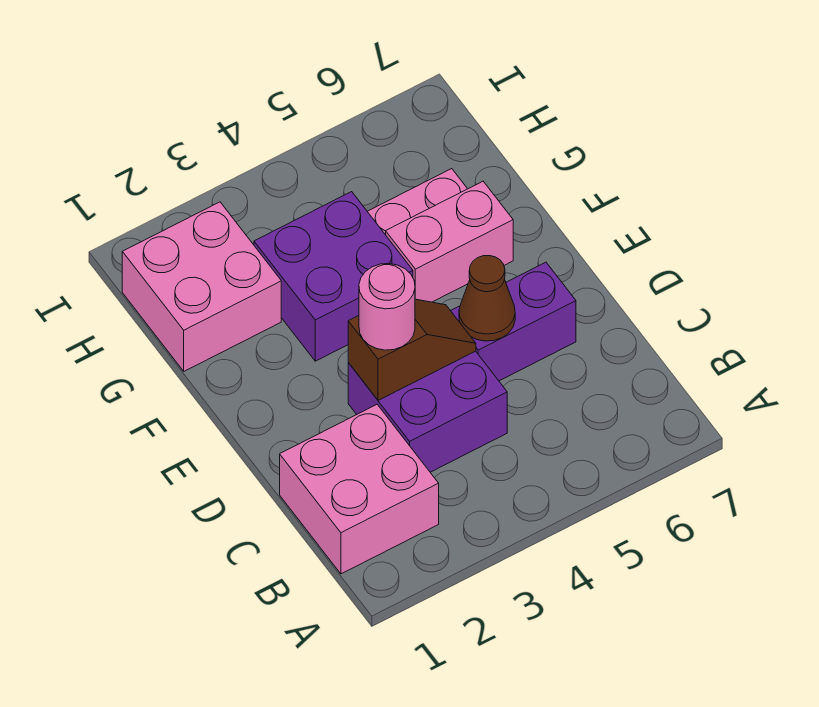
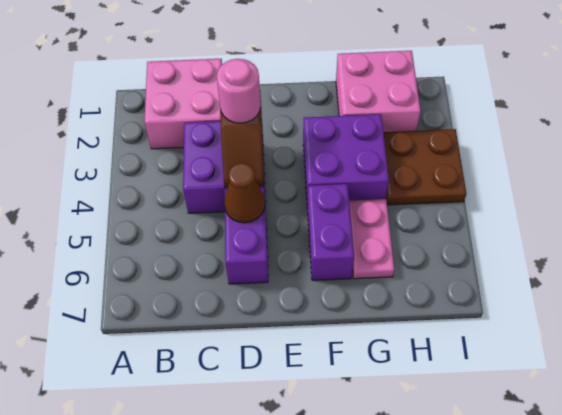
pink 1x2 brick [386,181,513,302] -> purple 1x2 brick [308,184,354,280]
none -> brown 2x2 plate [383,129,466,205]

